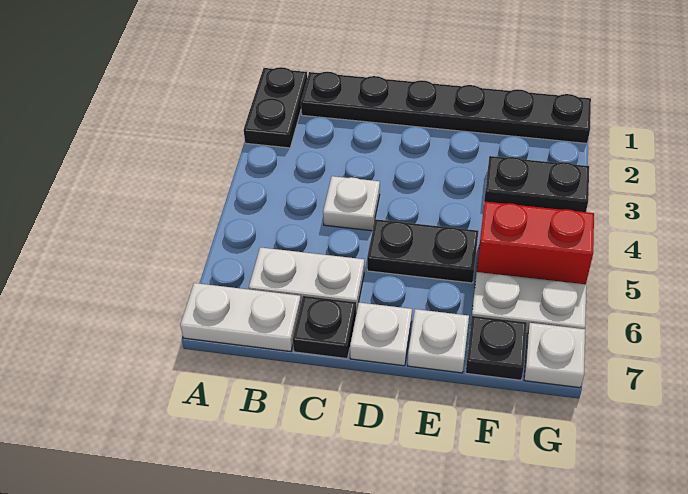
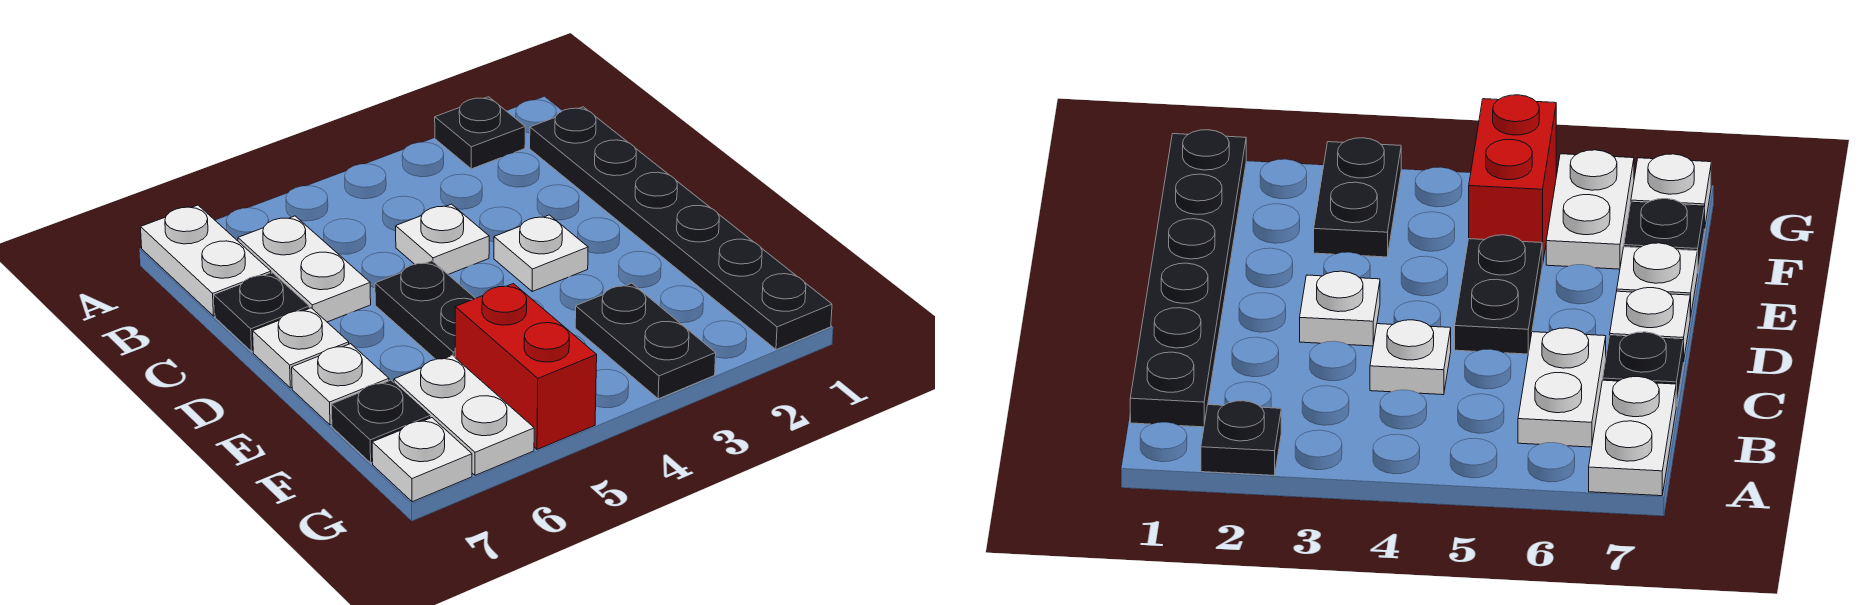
black 1x2 plate [244,67,307,148] -> black 1x1 plate [435,97,525,169]
none -> white 1x1 plate [494,215,588,291]

